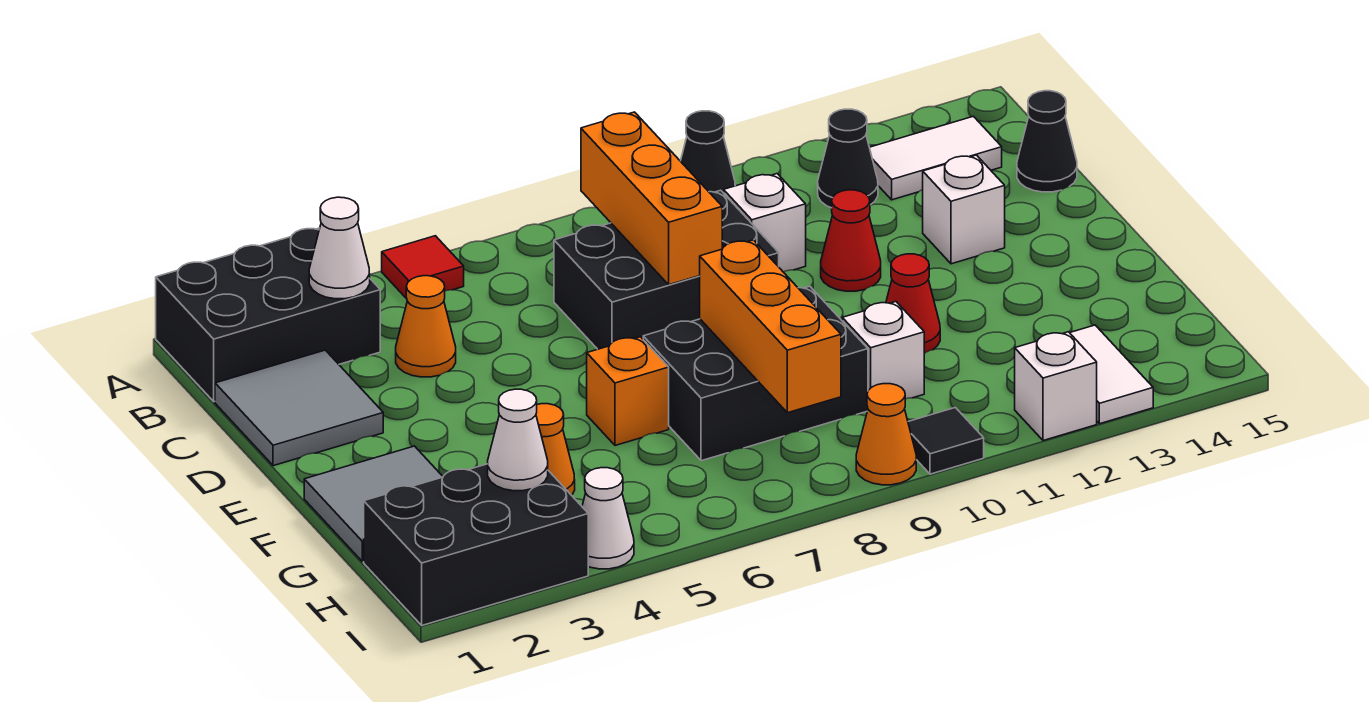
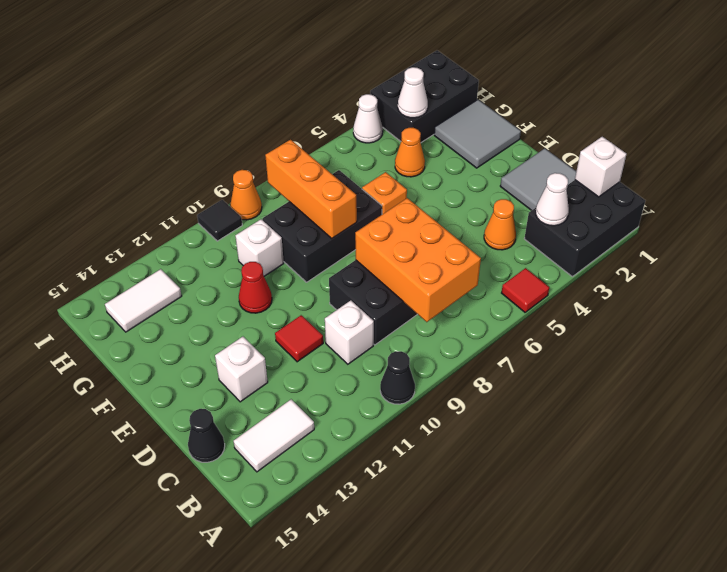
orange 1x3 brick [581,112,722,285] -> orange 2x3 brick [355,198,481,322]
black 1x1 cone [818,109,878,208] -> none
red 1x1 cone [821,190,881,291] -> red 1x1 tile [275,315,323,362]
white 1x2 tile [1070,325,1153,424] -> white 1x2 tile turned to [105,269,182,332]
white 1x1 brick [1015,332,1097,441] -> white 1x1 brick moved to [575,137,627,197]

